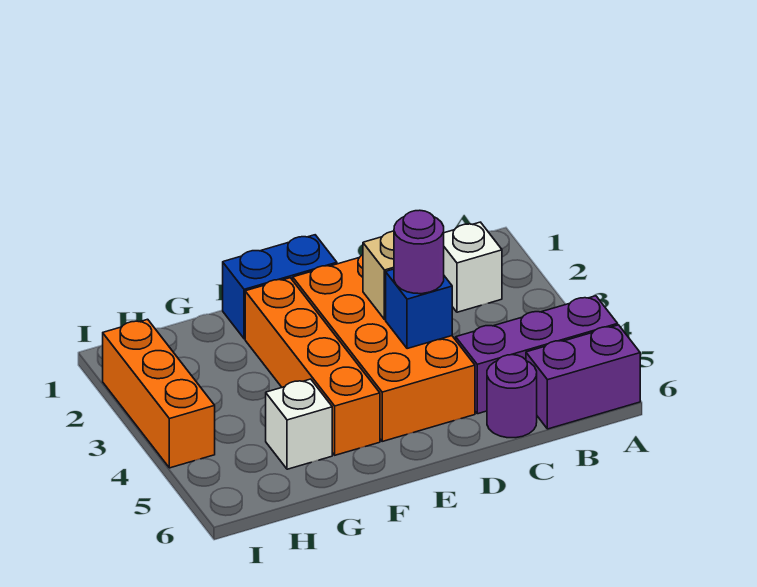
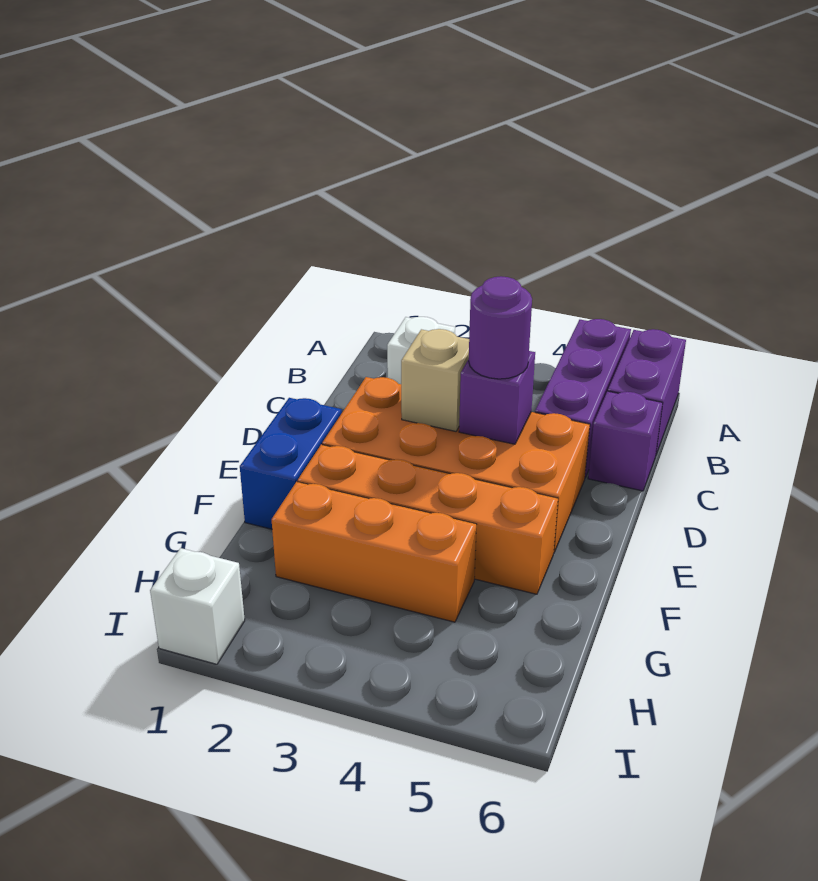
purple 1x1 round brick [487,355,537,438] -> purple 1x1 brick [588,391,663,491]
blue 1x1 brick [386,269,452,349] -> purple 1x1 brick [459,351,535,444]
white 1x1 brick [266,379,332,469] -> white 1x1 brick moved to [150,548,245,664]
orange 1x3 brick [103,319,215,468] -> orange 1x3 brick moved to [272,482,476,622]

